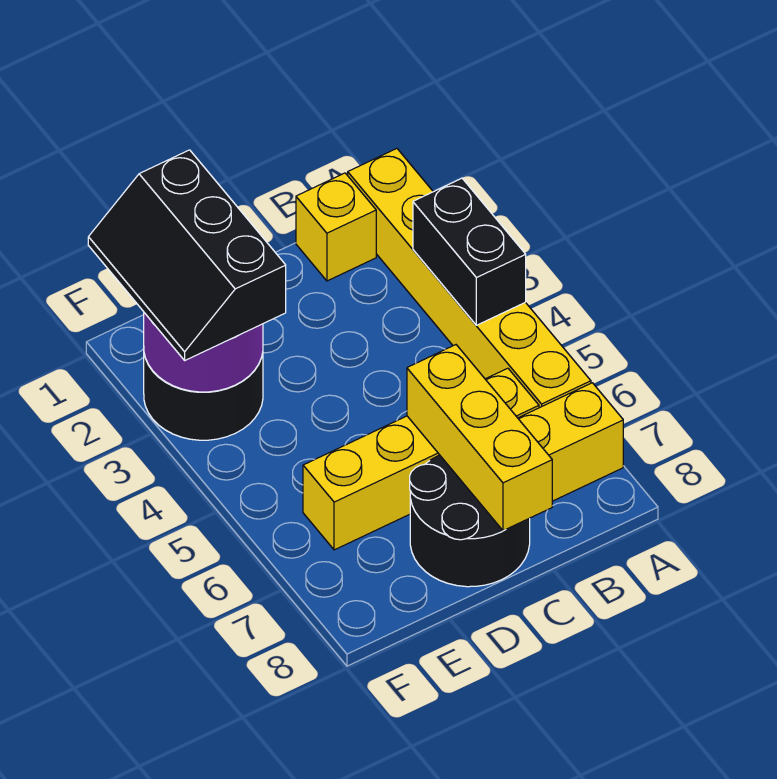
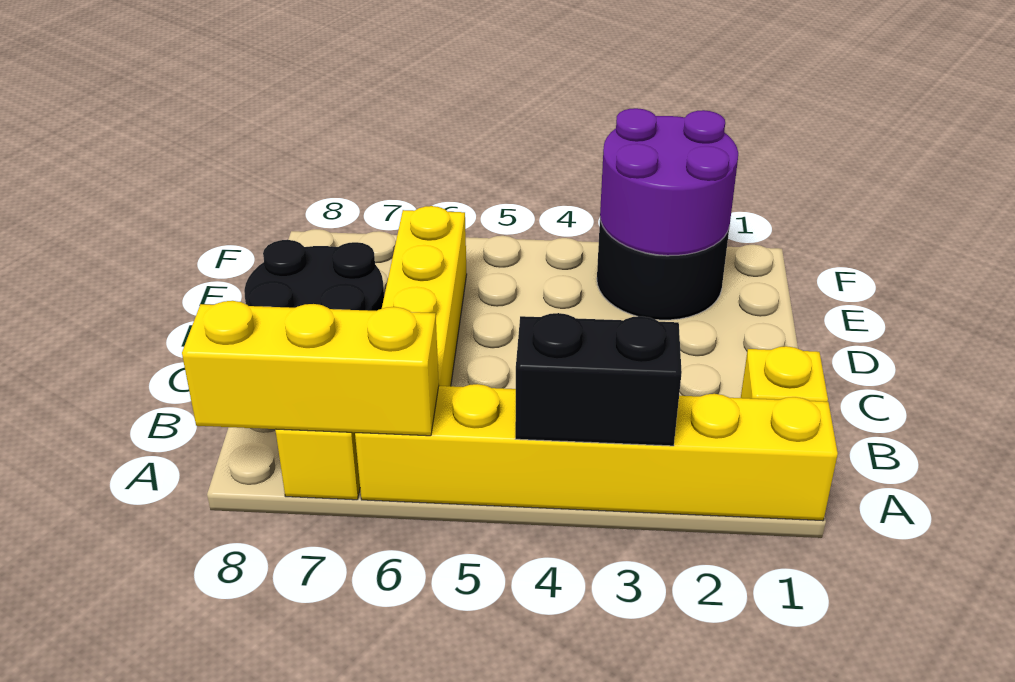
yellow 1x3 brick [407,345,552,531] -> yellow 1x3 brick moved to [182,301,439,436]
black 2x3 slope [88,150,286,360] -> none

